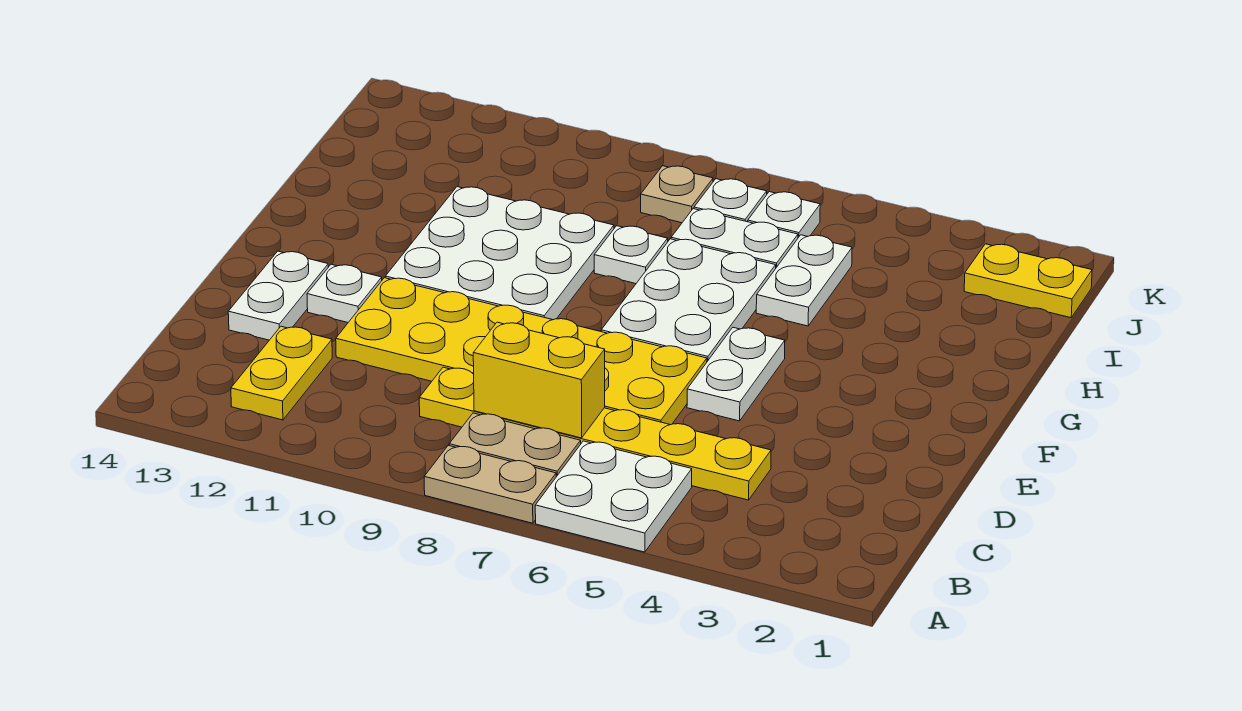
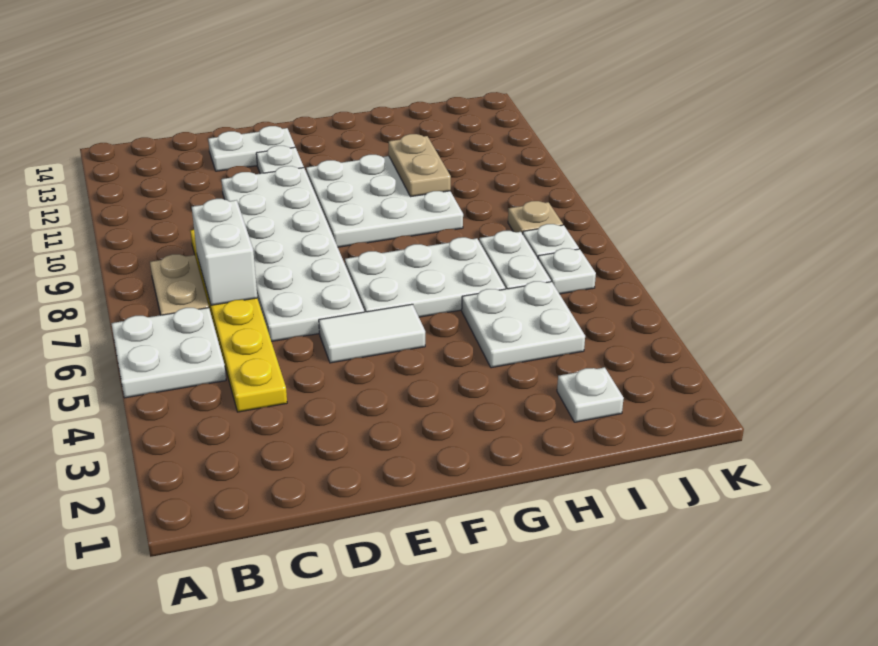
tan 1x2 plate [424,445,556,523] -> tan 1x2 plate moved to [389,134,451,197]
yellow 1x2 plate [231,326,332,420] -> none
yellow 1x2 brick [473,322,605,438] -> white 1x2 brick [192,199,257,305]
yellow 2x6 plate [336,278,707,425] -> white 2x6 plate [221,166,364,342]
white 1x2 plate [687,327,785,421] -> white 1x2 tile [319,304,425,363]
white 1x2 plate [756,235,852,326] -> white 2x2 plate [462,281,585,368]
white 1x1 plate [594,226,668,284] -> white 1x1 plate moved to [557,367,624,422]
yellow 1x2 plate [964,244,1092,318] -> none

